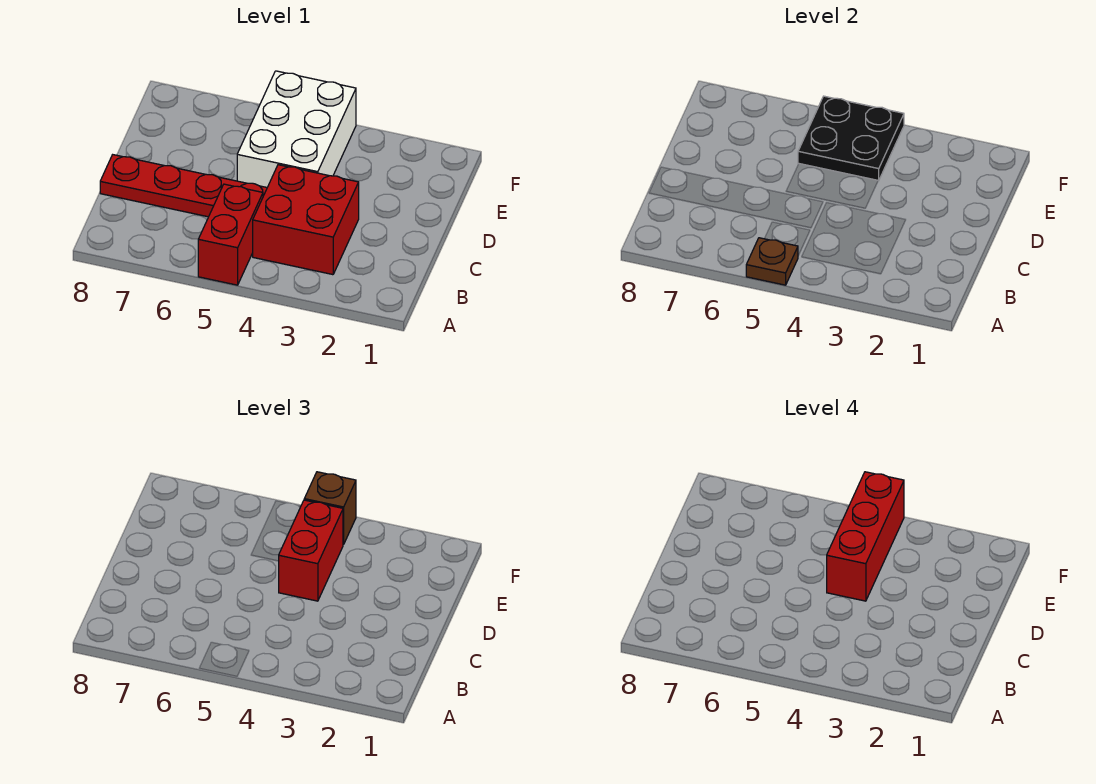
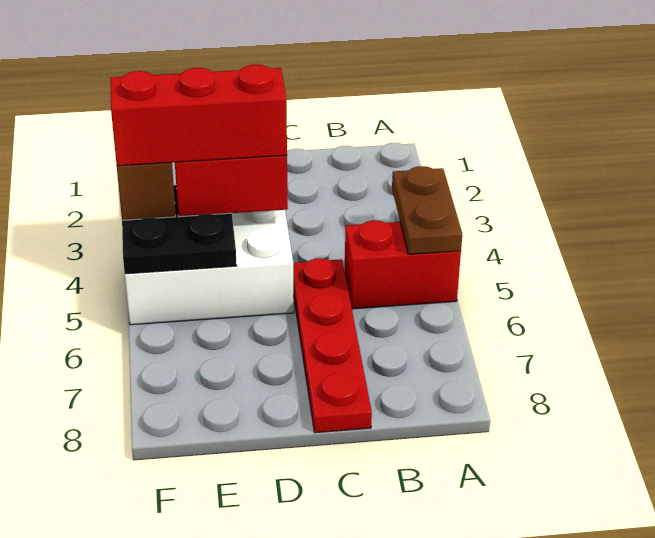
brown 1x1 plate [746,238,798,285] -> brown 1x2 plate [392,166,462,254]
red 2x2 brick [253,165,359,275] -> none

